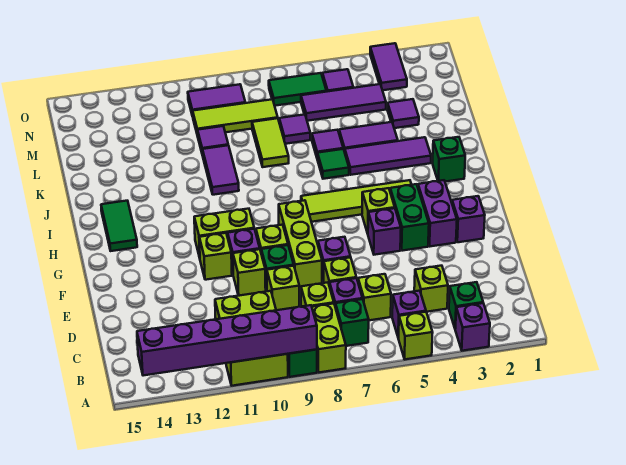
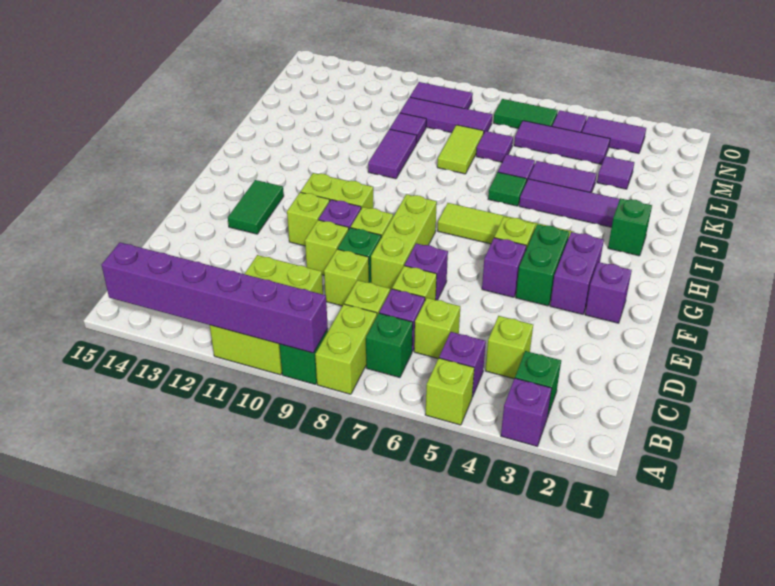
green 1x2 tile [101,201,137,251] -> green 1x2 tile moved to [228,180,284,234]
lime 1x3 tile [193,99,278,135] -> purple 1x3 tile [400,97,492,133]
purple 1x2 tile [370,43,407,90] -> purple 1x2 tile turned to [582,116,646,153]

